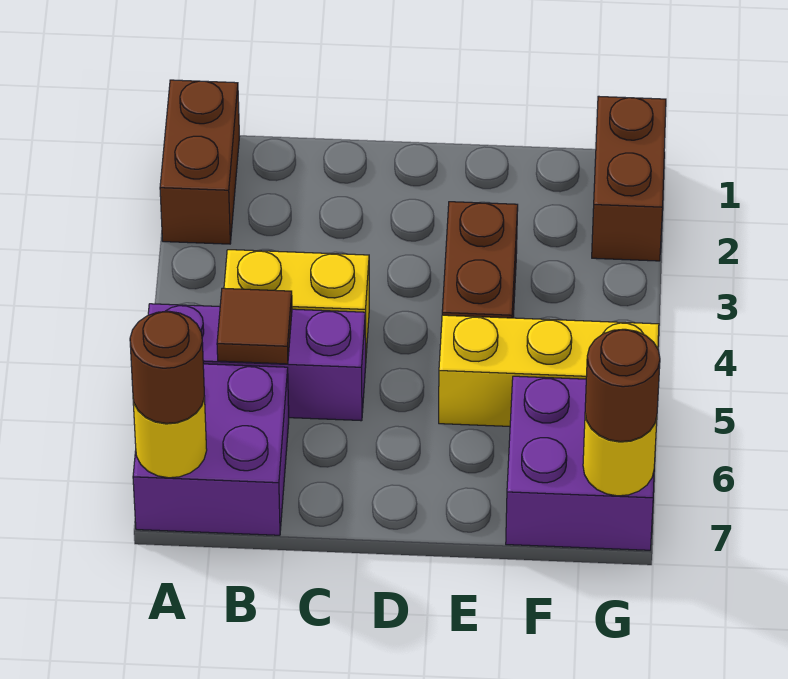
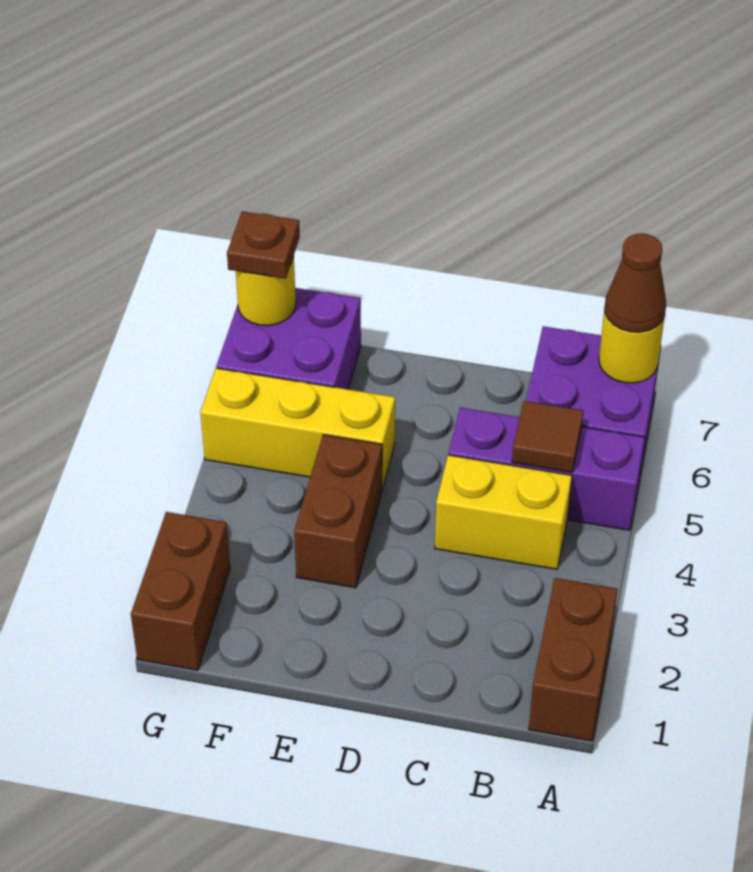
brown 1x1 round brick [130,311,205,423] -> brown 1x1 cone [605,233,666,332]
brown 1x1 round brick [585,329,660,442] -> brown 1x1 plate [227,211,300,279]

